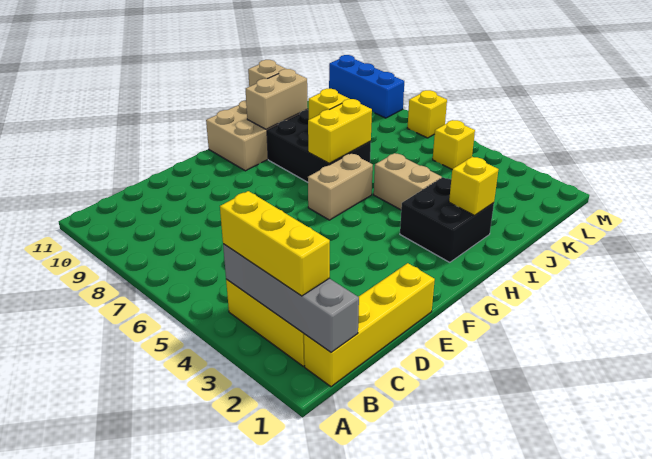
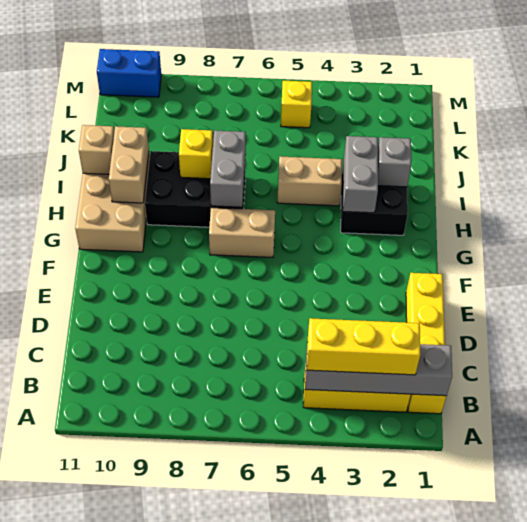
tan 1x2 brick [308,153,373,220] -> tan 1x2 brick turned to [209,208,275,258]
none -> grey 1x2 brick [343,136,378,213]
yellow 1x2 brick [308,99,372,163] -> grey 1x2 brick [210,131,246,207]
yellow 1x1 brick [449,157,499,215] -> grey 1x1 brick [378,137,411,187]
yellow 1x1 brick [408,90,447,138] -> none
blue 1x3 brick [329,55,404,118] -> blue 1x2 brick [97,49,161,97]

